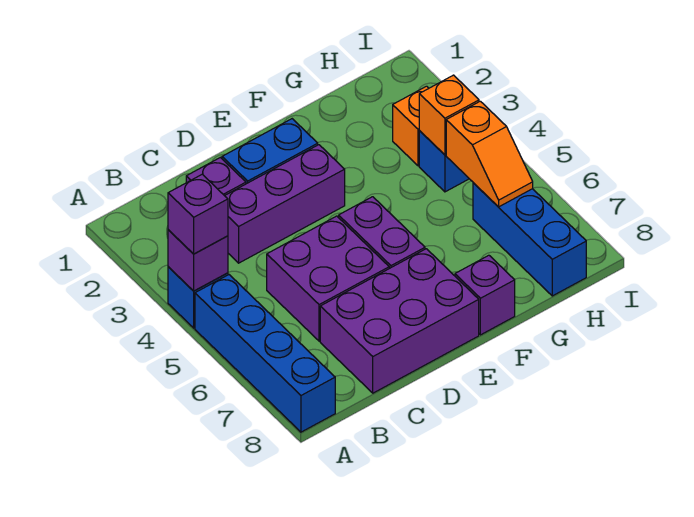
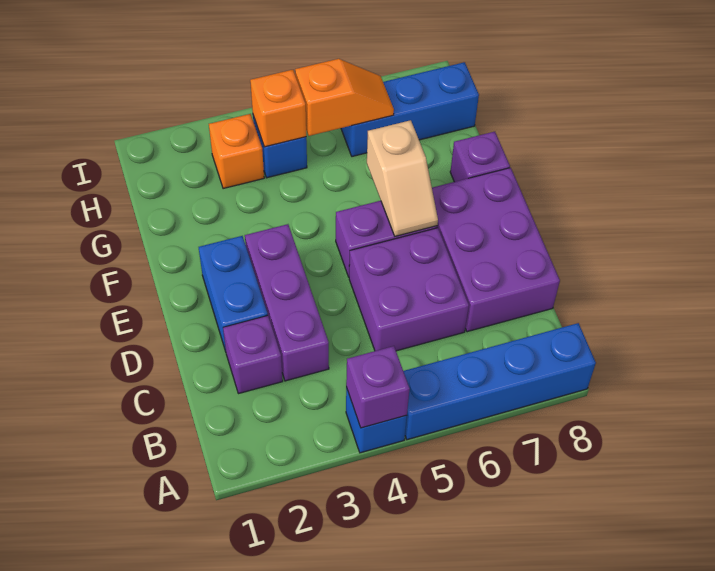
purple 1x1 brick [168,174,228,254] -> none
none -> tan 1x2 slope [367,120,438,236]

